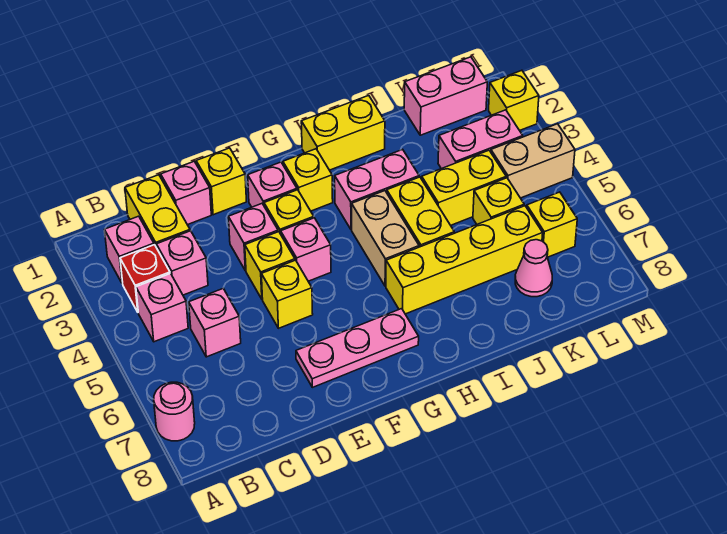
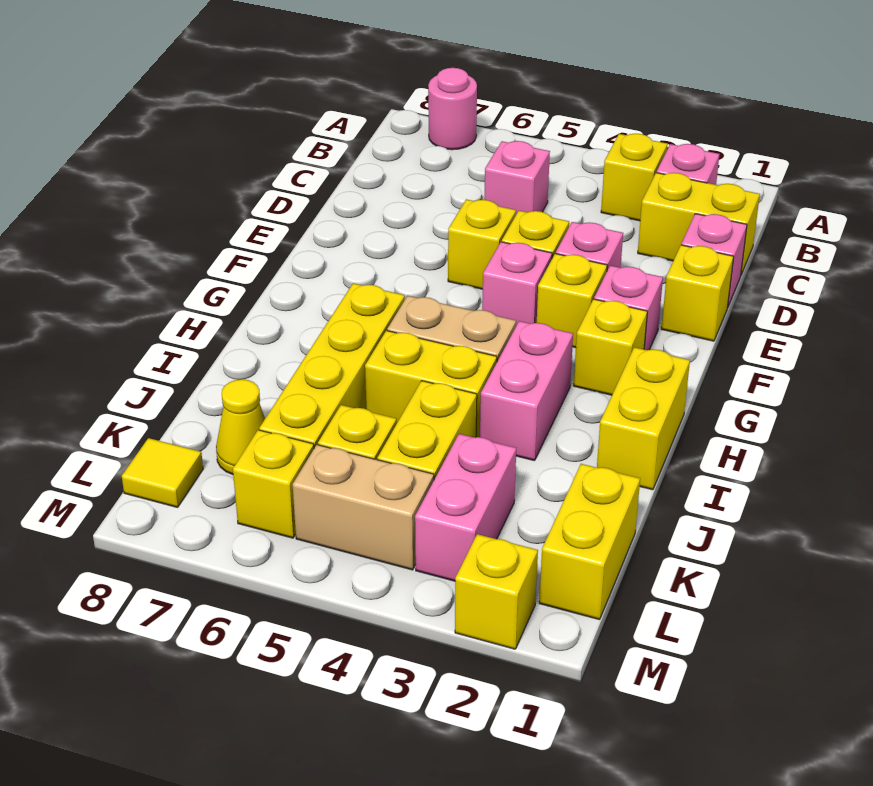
red 1x1 brick [120,245,170,312] -> yellow 1x1 brick [601,134,668,221]
pink 1x1 brick [136,274,188,342] -> none
pink 1x1 brick [156,231,208,295] -> none
pink 1x3 plate [296,309,419,387] -> none
pink 1x2 brick [404,57,487,135] -> yellow 1x2 brick [539,464,640,620]
pink 1x1 cone [515,240,552,297] -> yellow 1x1 cone [216,379,265,474]
tan 1x2 brick [491,124,575,198] -> tan 1x2 brick turned to [293,445,434,570]
none -> yellow 1x1 tile [122,438,203,507]

